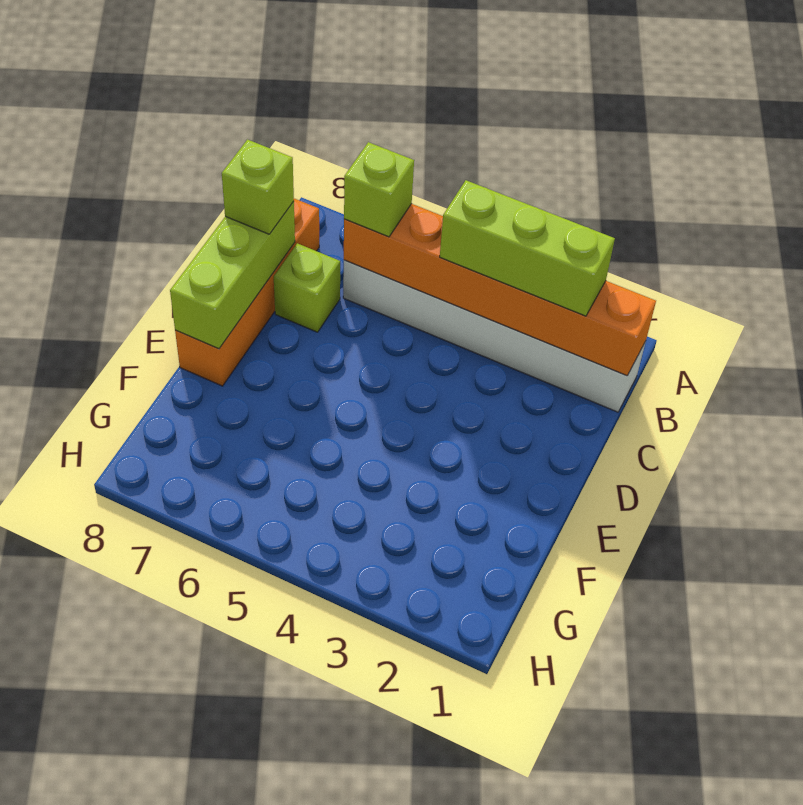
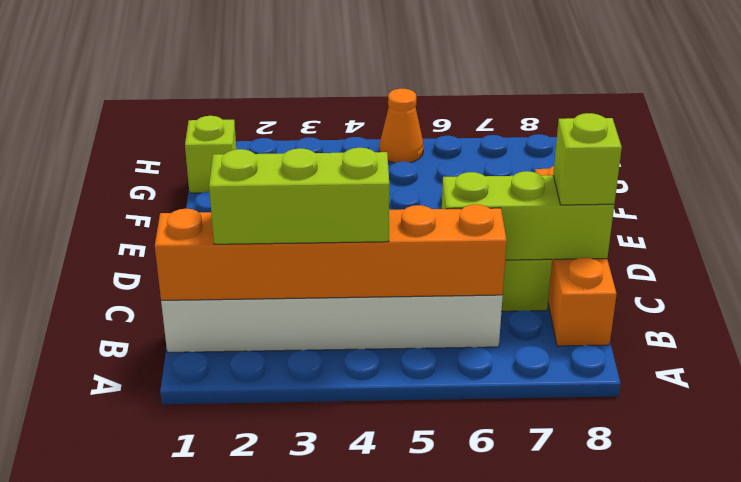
lime 1x1 brick [344,142,414,237] -> lime 1x1 brick moved to [185,116,236,193]
lime 1x3 brick [170,201,295,349] -> lime 1x3 brick turned to [442,171,614,260]
none -> orange 1x1 cone [379,88,423,163]

